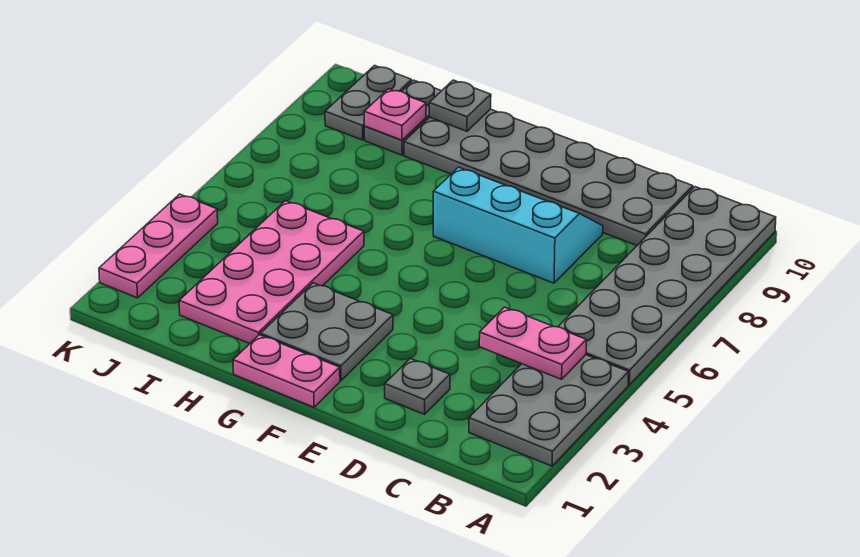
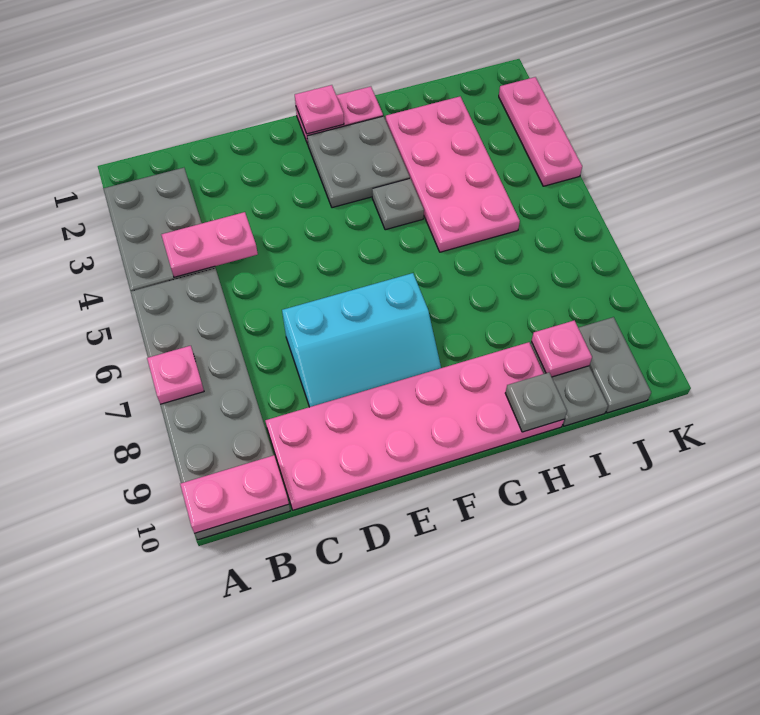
none -> pink 1x1 plate [147,346,204,404]
none -> pink 1x2 plate [180,455,289,533]
grey 2x6 plate [404,109,693,246] -> pink 2x6 plate [265,342,564,510]
grey 1x1 plate [385,358,450,414] -> grey 1x1 plate moved to [372,179,424,230]
none -> pink 1x1 plate [295,85,344,134]

